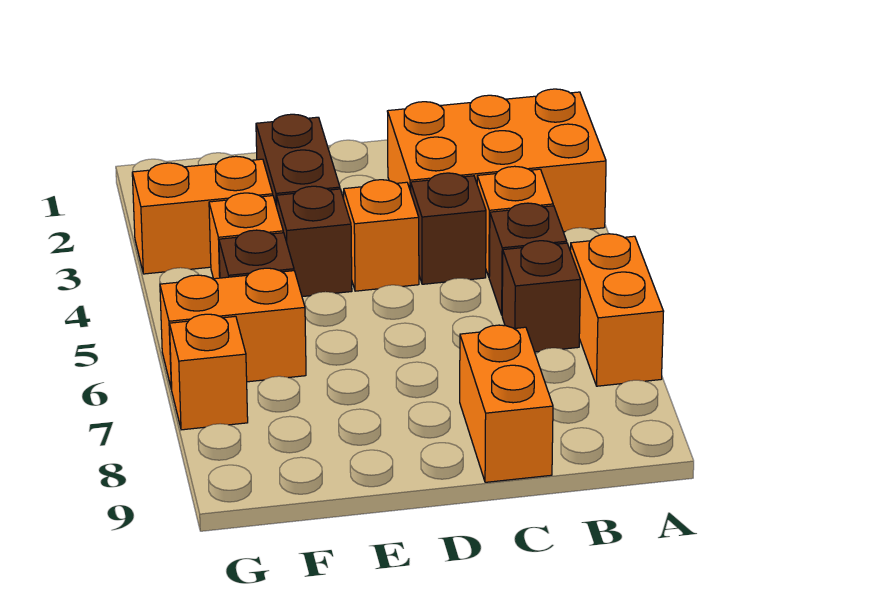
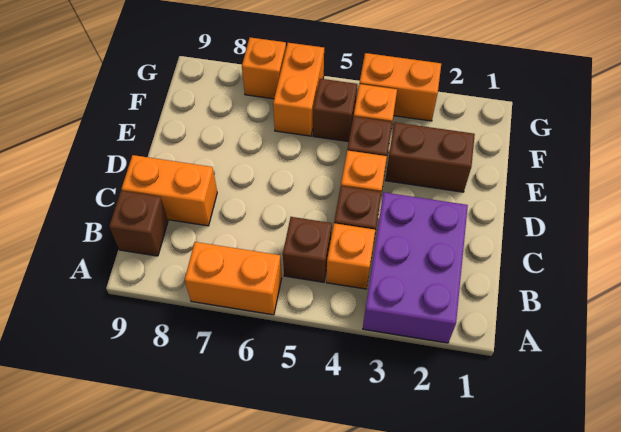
orange 2x3 brick [387,89,606,232] -> purple 2x3 brick [363,192,468,343]
brown 1x1 brick [502,241,581,352] -> brown 1x1 brick moved to [109,191,168,256]
orange 1x2 brick [132,156,273,274] -> orange 1x2 brick turned to [359,53,441,121]

